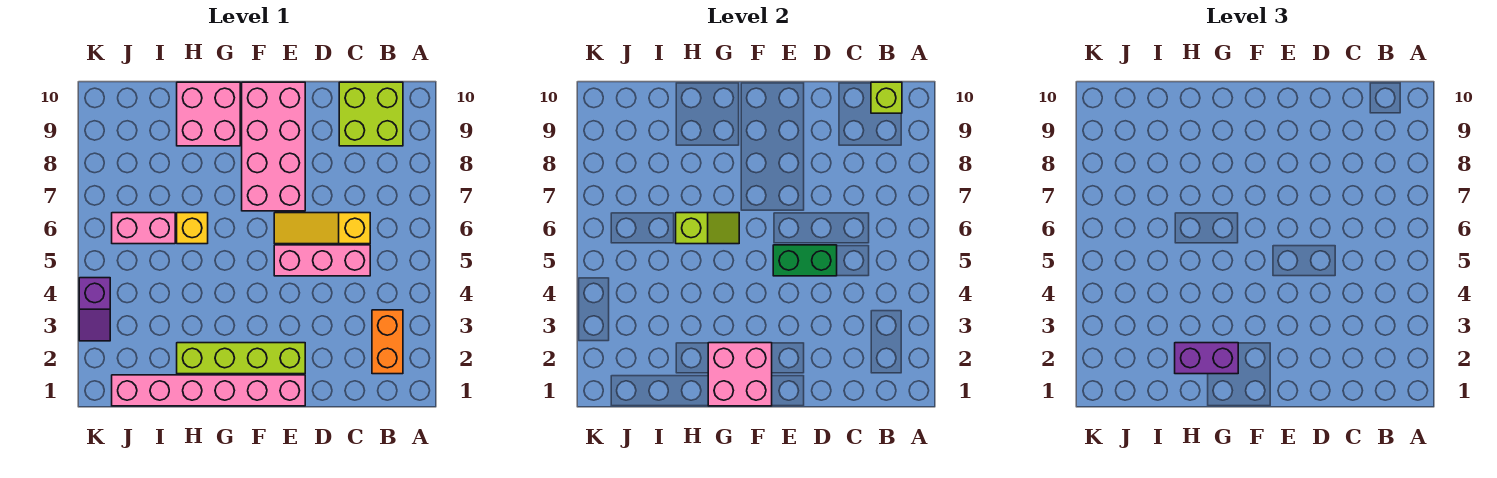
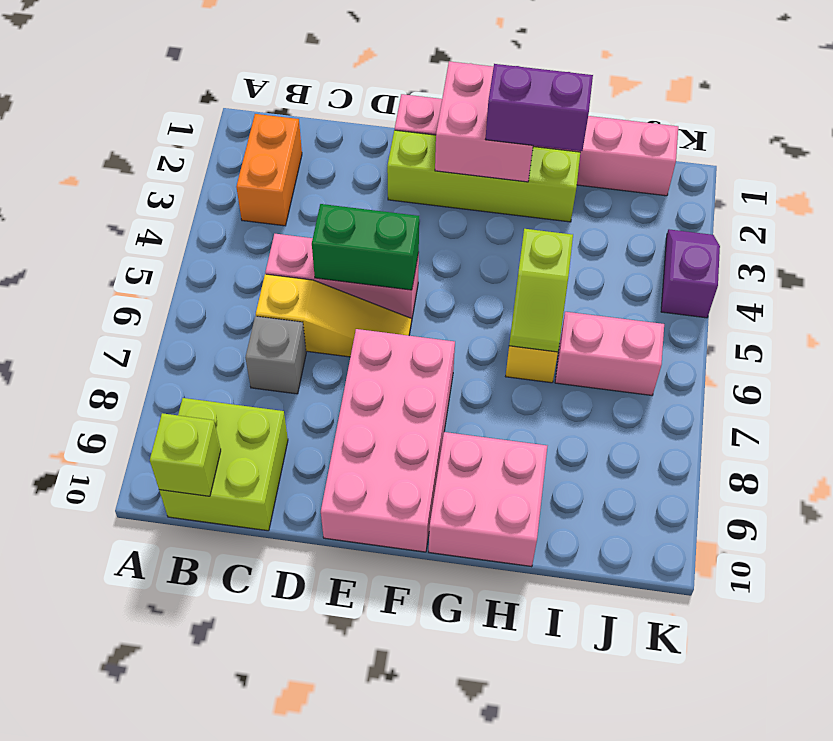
none -> grey 1x1 brick [245,316,306,394]
lime 1x2 slope [676,213,739,244] -> lime 1x2 slope turned to [509,229,573,352]

